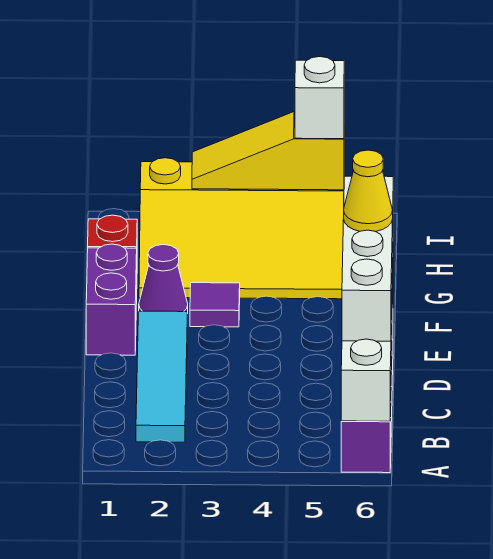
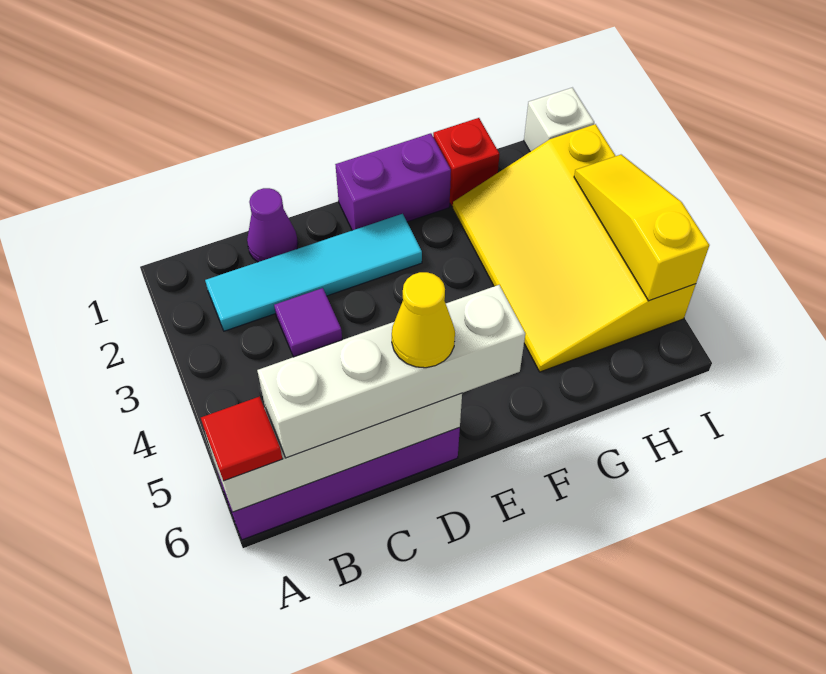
none -> red 1x1 tile [201,397,282,481]
purple 1x1 cone [139,245,188,314] -> purple 1x1 cone moved to [247,188,298,262]
purple 1x1 tile [190,283,240,327] -> purple 1x1 tile moved to [274,288,342,357]
white 1x1 brick [295,57,344,139] -> white 1x1 brick moved to [524,88,594,152]

